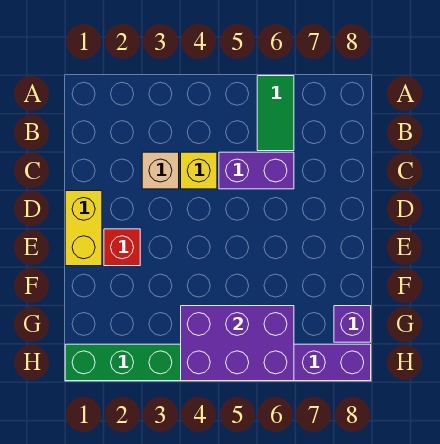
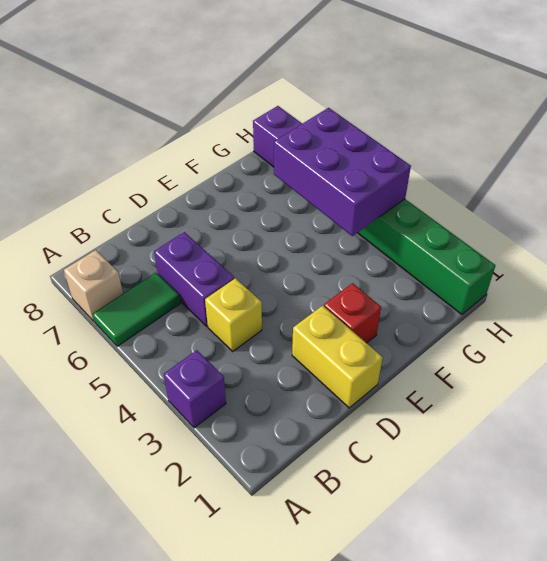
tan 1x1 brick [142,152,179,189] -> tan 1x1 brick moved to [64,250,123,321]
yellow 1x2 brick [65,191,102,266] -> yellow 1x2 brick turned to [292,306,383,408]
purple 1x1 brick [334,306,371,342] -> purple 1x1 brick moved to [164,350,226,428]

